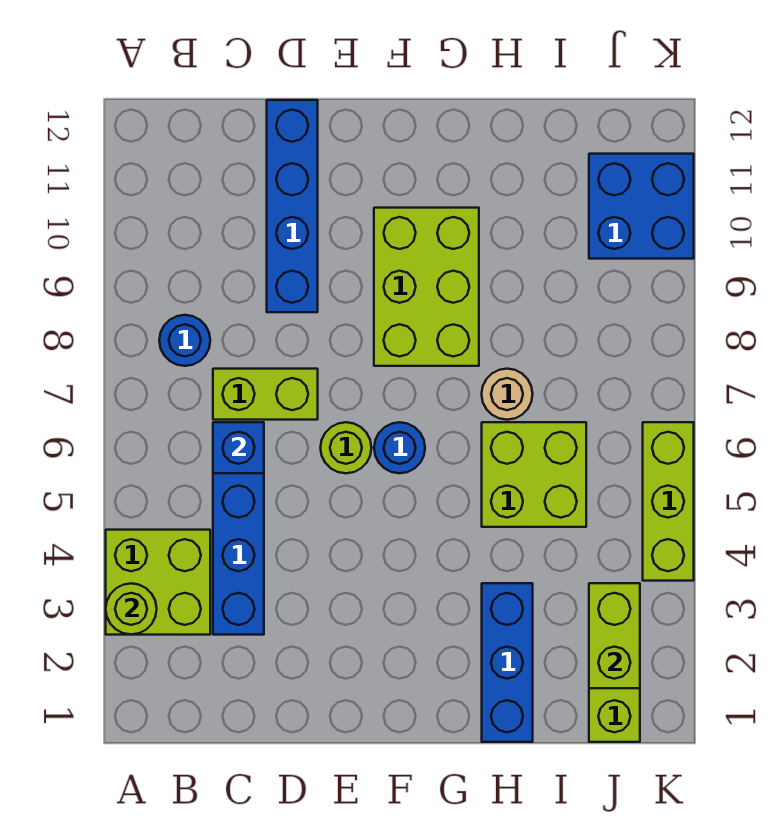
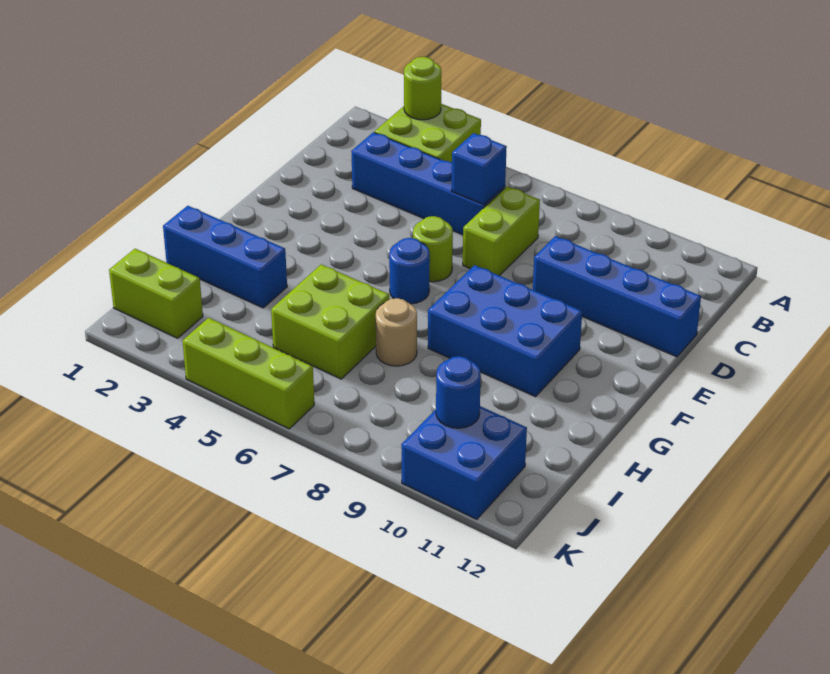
blue 1x1 round brick [159,315,210,366] -> blue 1x1 round brick moved to [436,356,481,428]
lime 2x3 brick [374,208,479,366] -> blue 2x3 brick [428,265,582,397]
lime 1x2 brick [589,583,640,688] -> none

